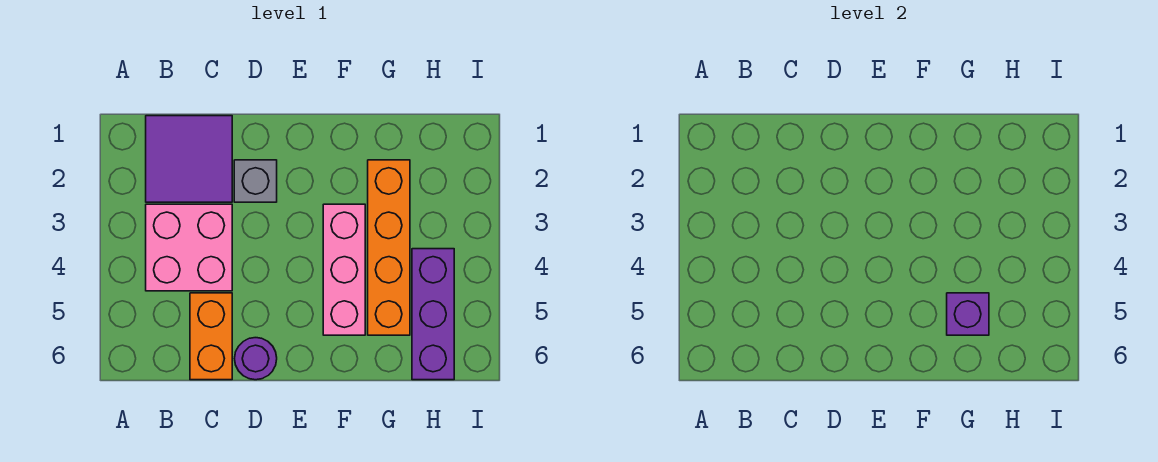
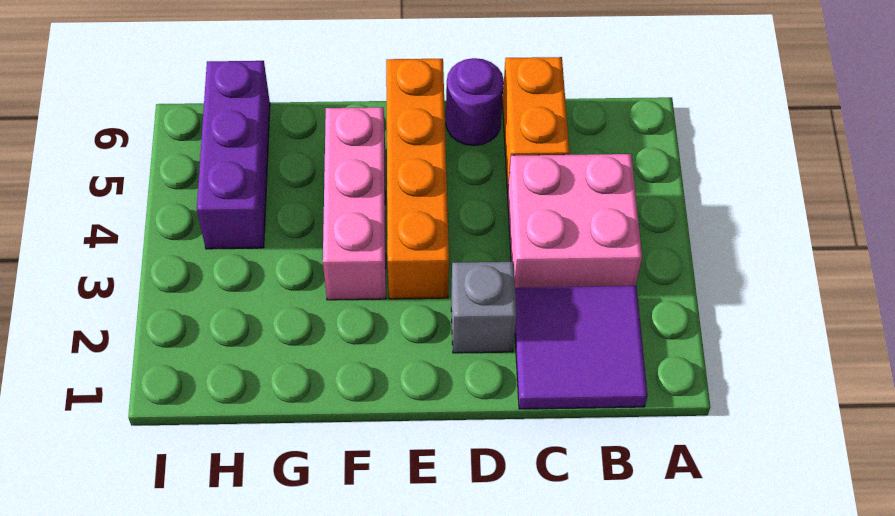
orange 1x4 brick [368,160,410,335] -> orange 1x4 brick moved to [386,59,449,299]
purple 1x1 brick [947,293,989,335] -> none

